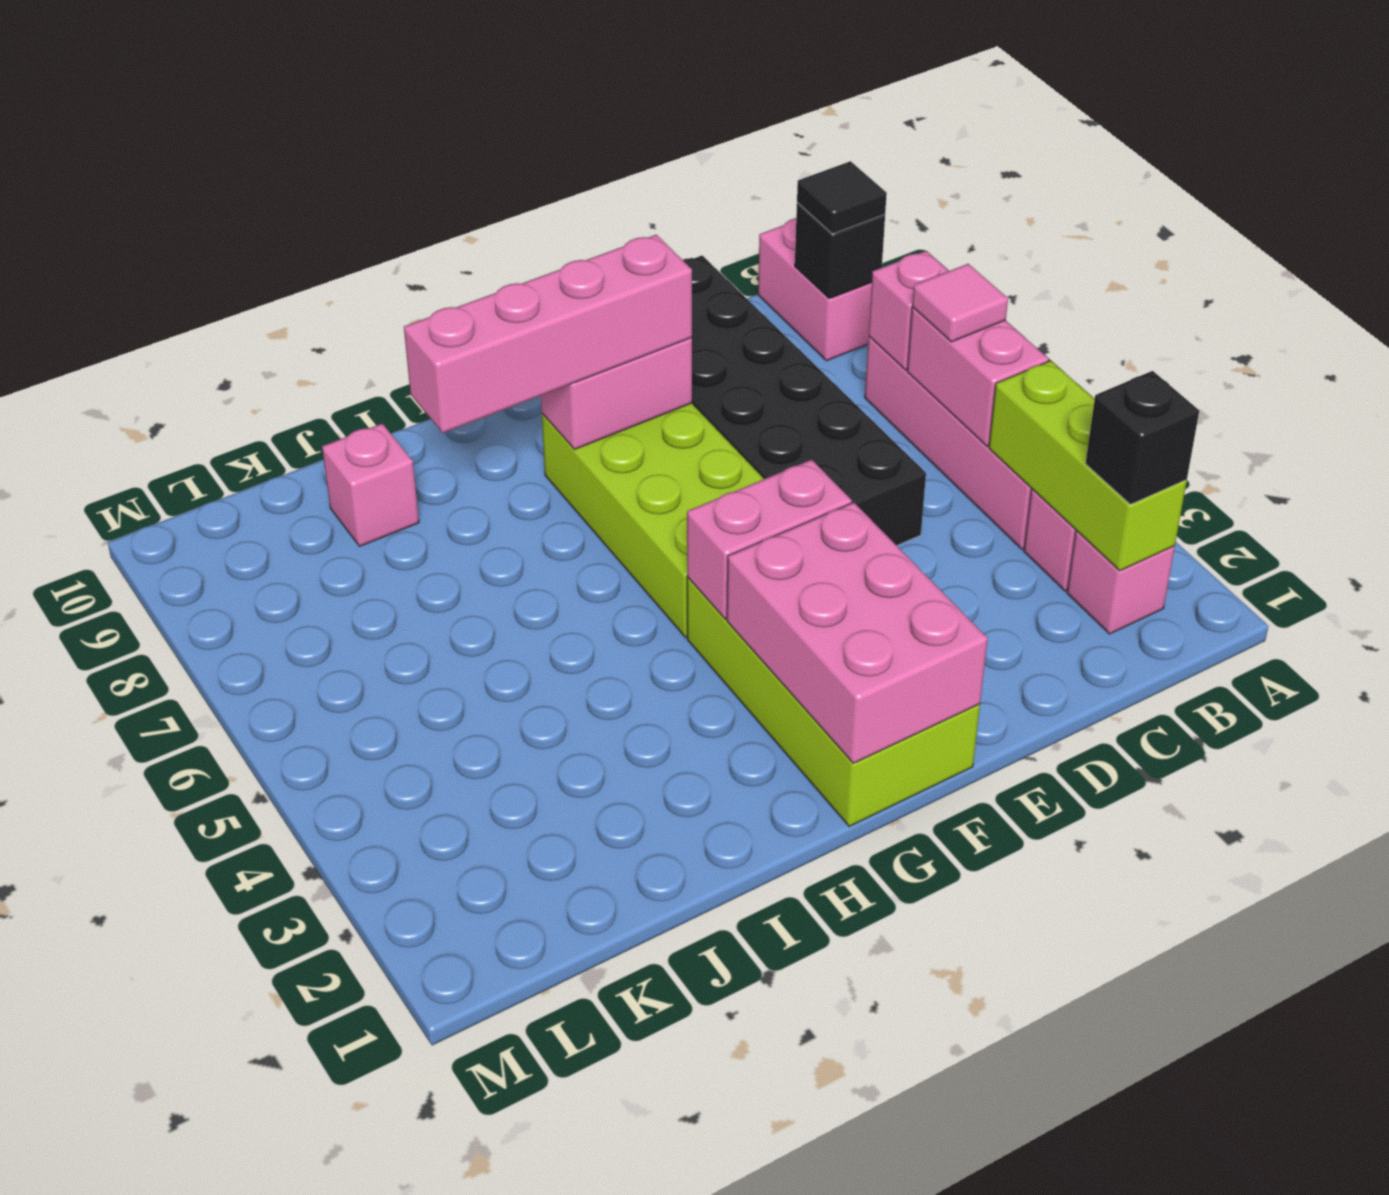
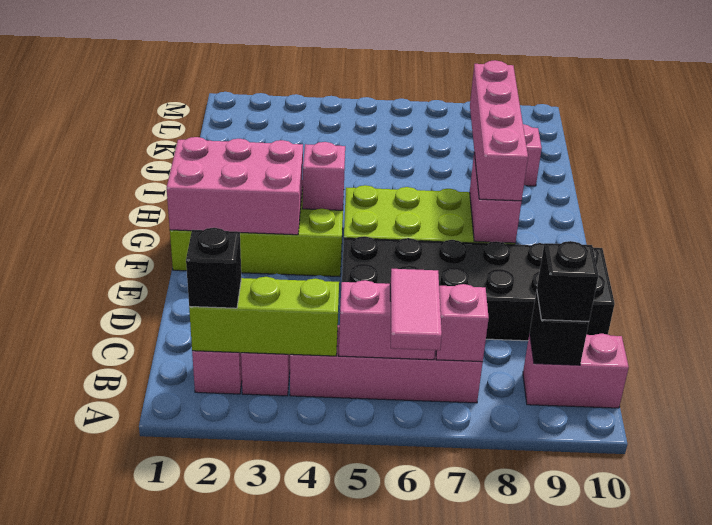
pink 1x1 tile [912,264,1008,342] -> pink 1x2 tile [390,269,442,350]
black 1x1 tile [797,161,887,234] -> black 1x1 brick [537,241,598,321]
pink 1x2 brick [687,460,852,619] -> pink 1x1 brick [303,142,345,210]

